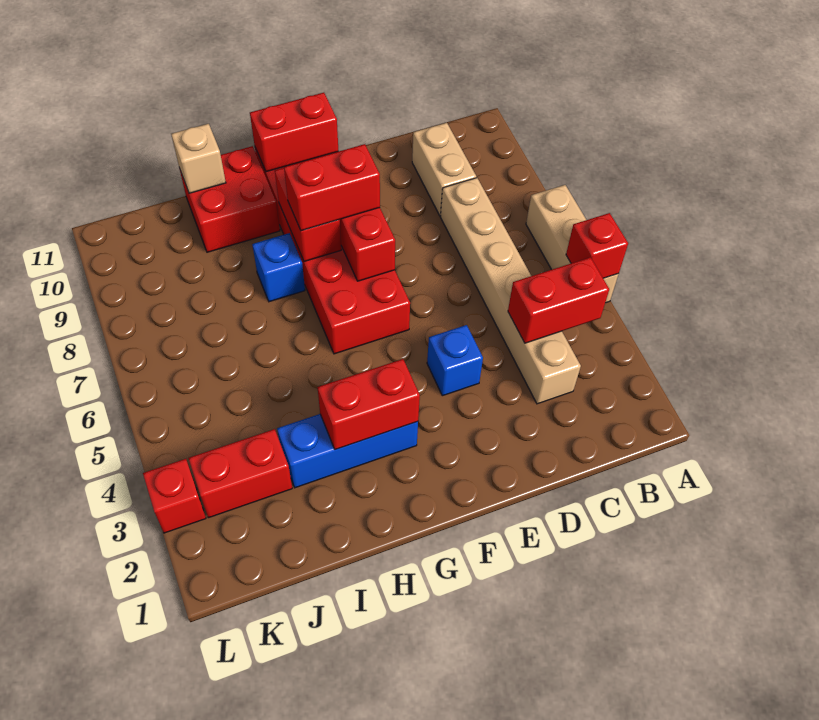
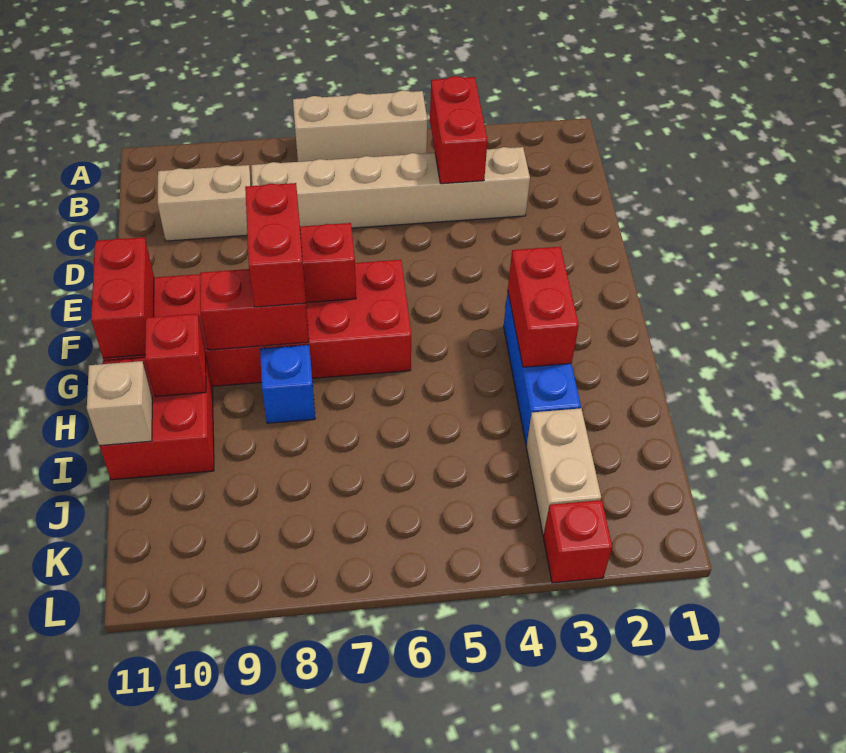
red 1x1 brick [566,213,628,278] -> red 1x1 brick moved to [145,314,206,397]
blue 1x1 brick [427,325,483,396] -> none
red 1x2 brick [188,429,292,518] -> tan 1x2 brick [526,408,601,535]

